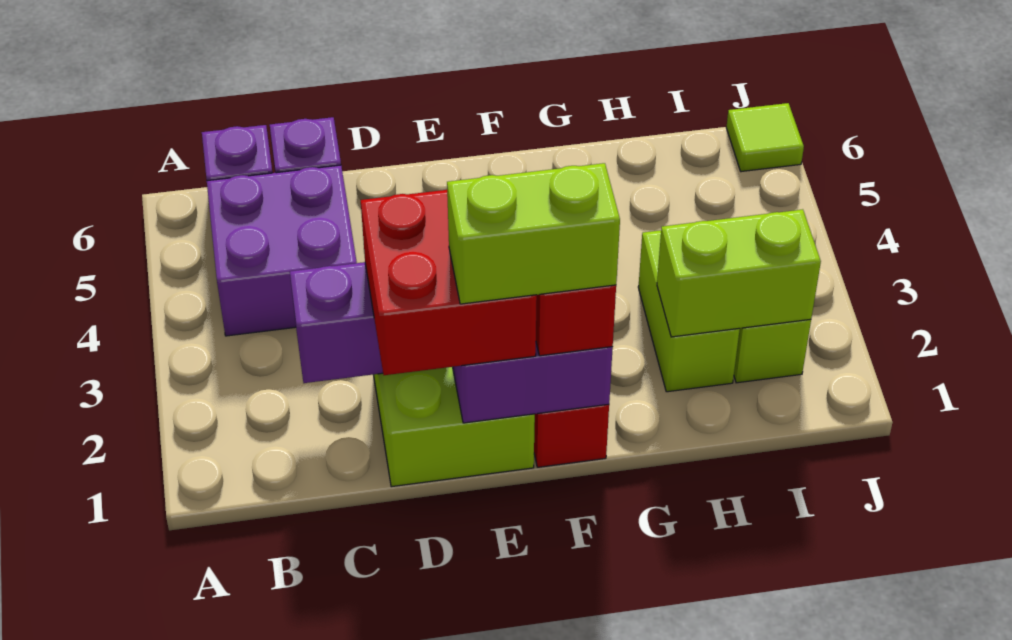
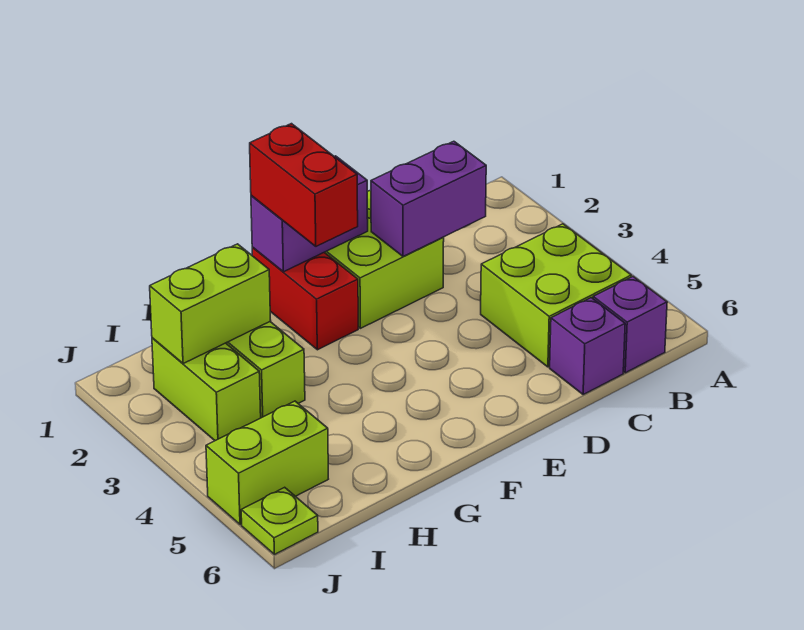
purple 2x2 brick [207,165,357,336] -> lime 2x2 brick [481,224,631,367]
red 2x2 brick [361,190,537,375] -> none
lime 1x2 brick [447,163,620,304] -> lime 1x2 brick moved to [206,401,328,525]
lime 1x1 tile [726,103,804,172] -> lime 1x1 plate [241,487,318,555]

